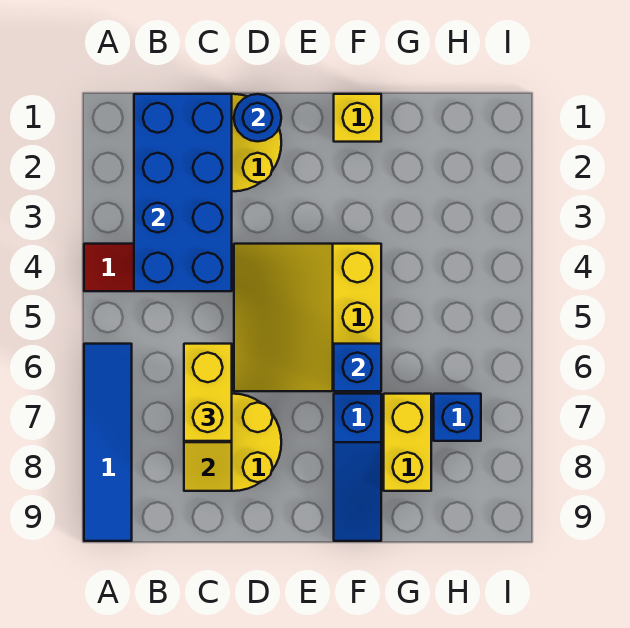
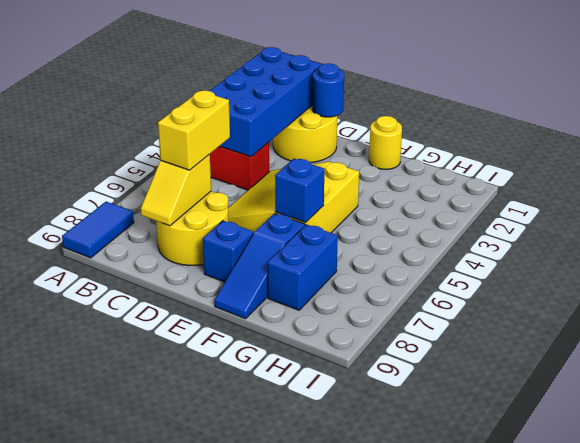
blue 1x4 tile [84,344,132,541] -> blue 1x2 tile [62,202,134,258]
yellow 1x1 brick [334,94,381,142] -> yellow 1x1 round brick [369,116,402,169]
yellow 1x2 brick [384,394,431,491] -> blue 1x2 brick [268,225,338,310]
blue 1x1 brick [434,394,481,441] -> blue 1x1 brick moved to [203,221,253,282]

